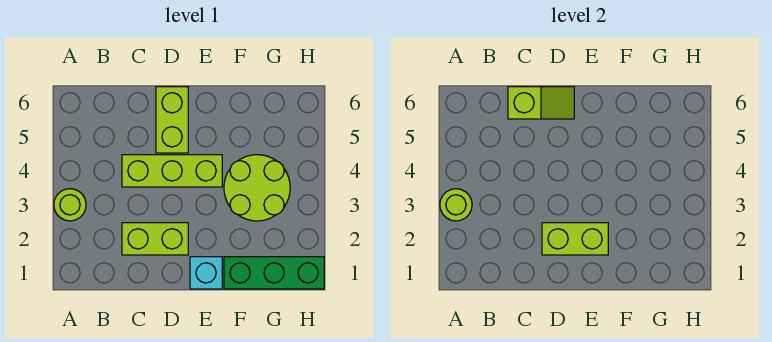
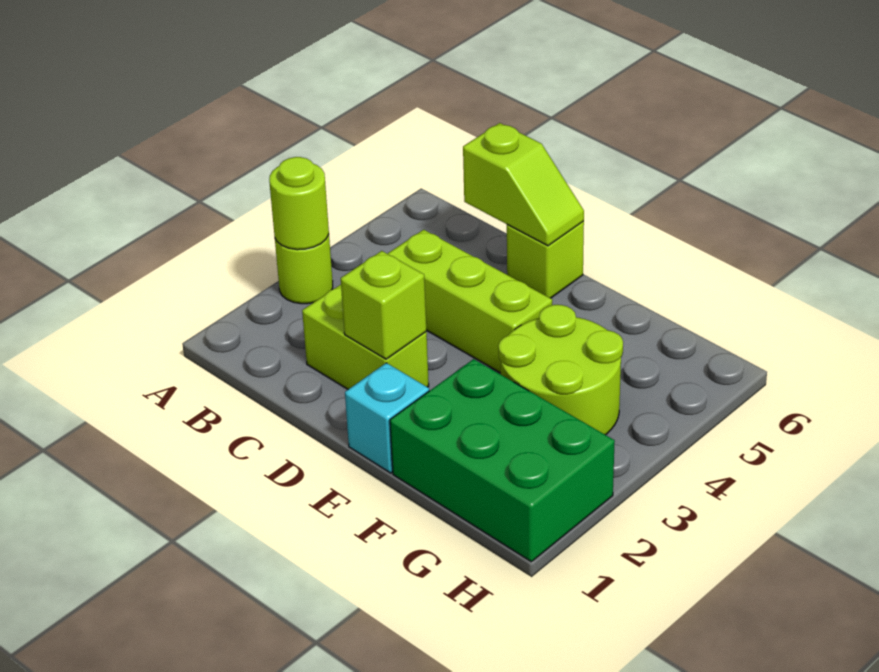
lime 1x2 brick [542,223,608,255] -> lime 1x1 brick [341,251,426,359]
lime 1x2 brick [156,87,188,153] -> lime 1x1 brick [507,221,584,298]
green 1x3 brick [224,257,324,289] -> green 2x3 brick [390,359,615,562]

